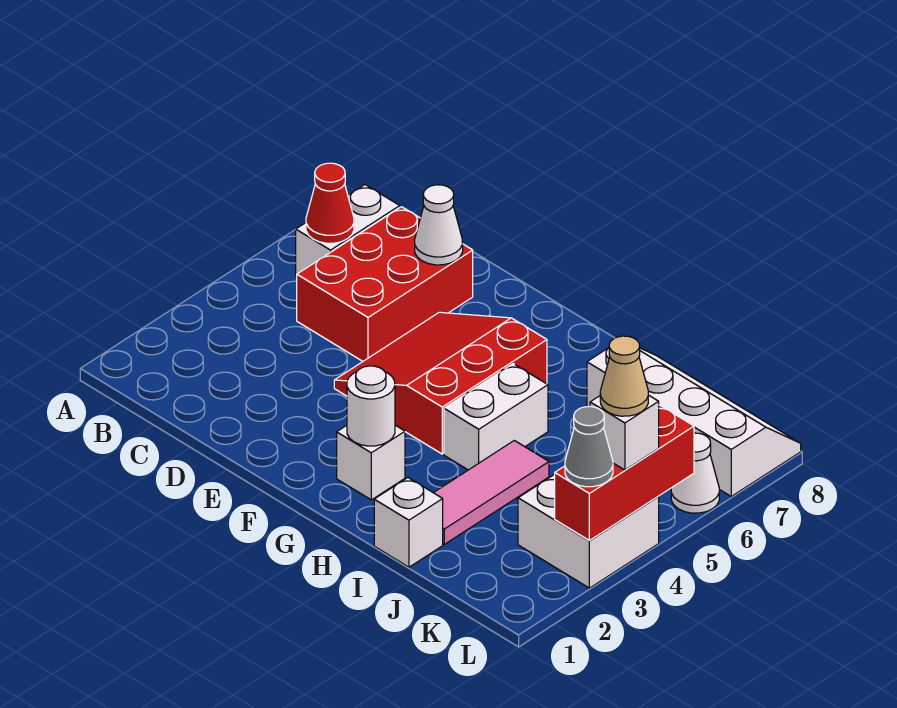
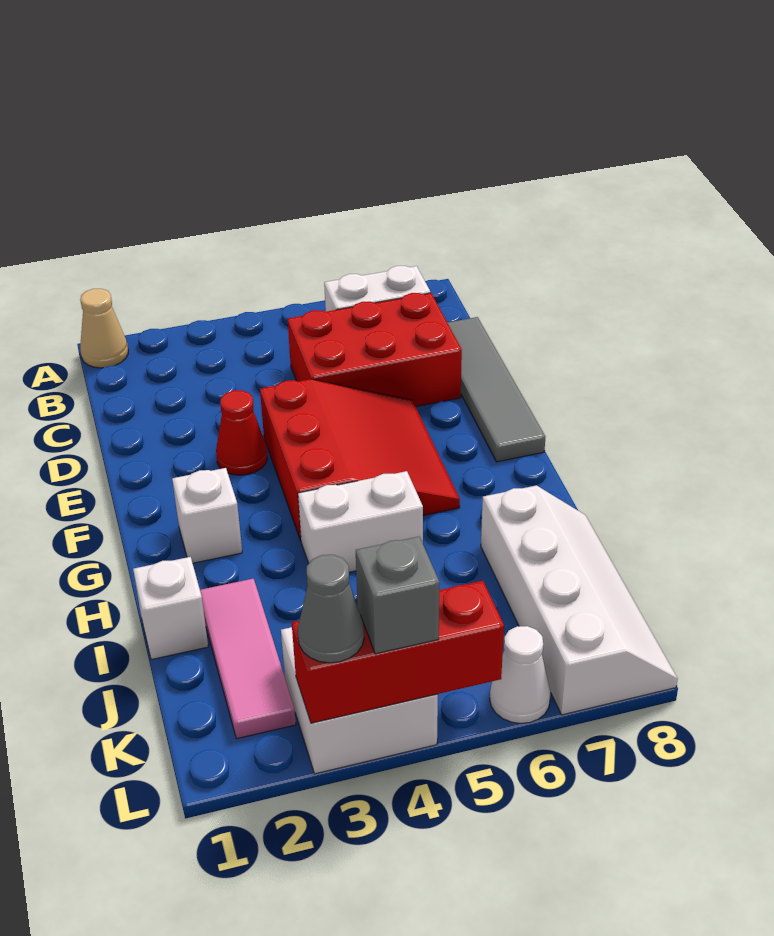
red 1x1 cone [306,163,354,243] -> red 1x1 cone moved to [216,390,267,475]
none -> grey 1x4 tile [447,317,545,462]
white 1x1 cone [415,185,463,265] -> none
red 3x3 slope [334,312,547,454] -> red 3x3 slope turned to [260,379,460,540]
white 1x1 round brick [347,366,395,446] -> none
pink 1x3 tile [434,441,549,544] -> pink 1x3 tile turned to [200,579,296,739]
white 1x1 brick [590,395,659,470] -> grey 1x1 brick [356,537,440,654]
tan 1x1 cone [600,336,648,416] -> tan 1x1 cone moved to [80,289,128,368]

